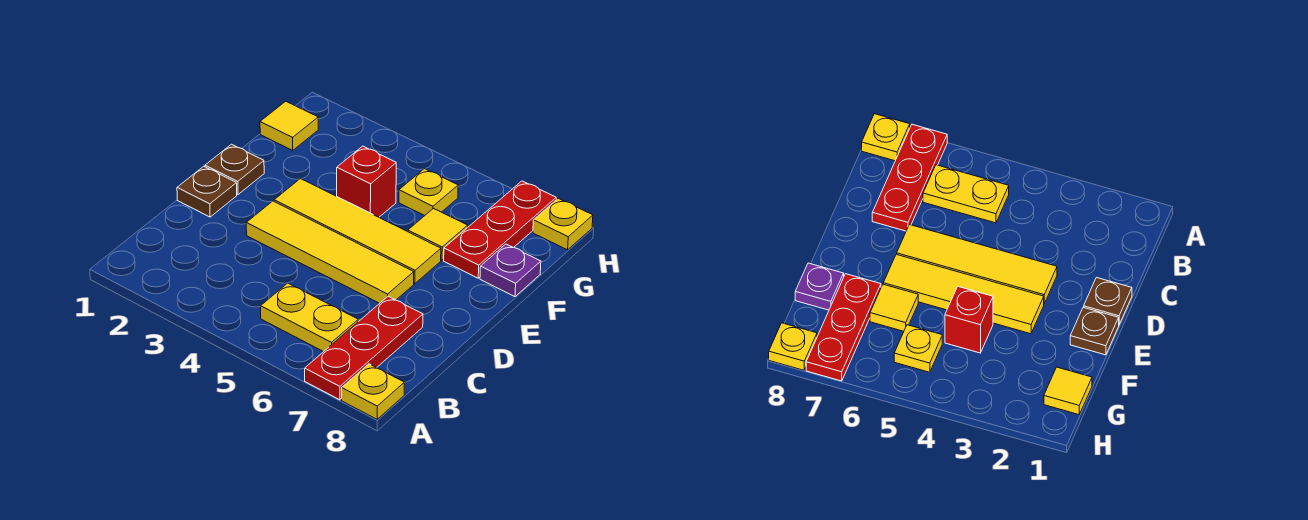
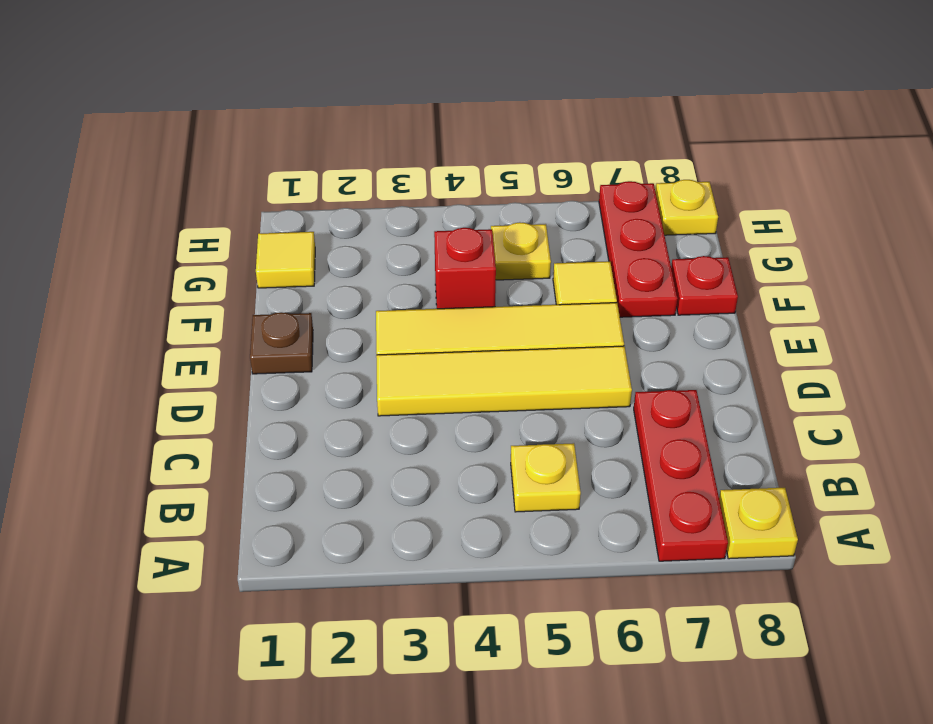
yellow 1x2 plate [261,283,358,352] -> yellow 1x1 plate [511,443,581,512]
brown 1x1 plate [177,166,237,217] -> none
purple 1x1 plate [480,244,541,297] -> red 1x1 plate [671,256,738,315]

